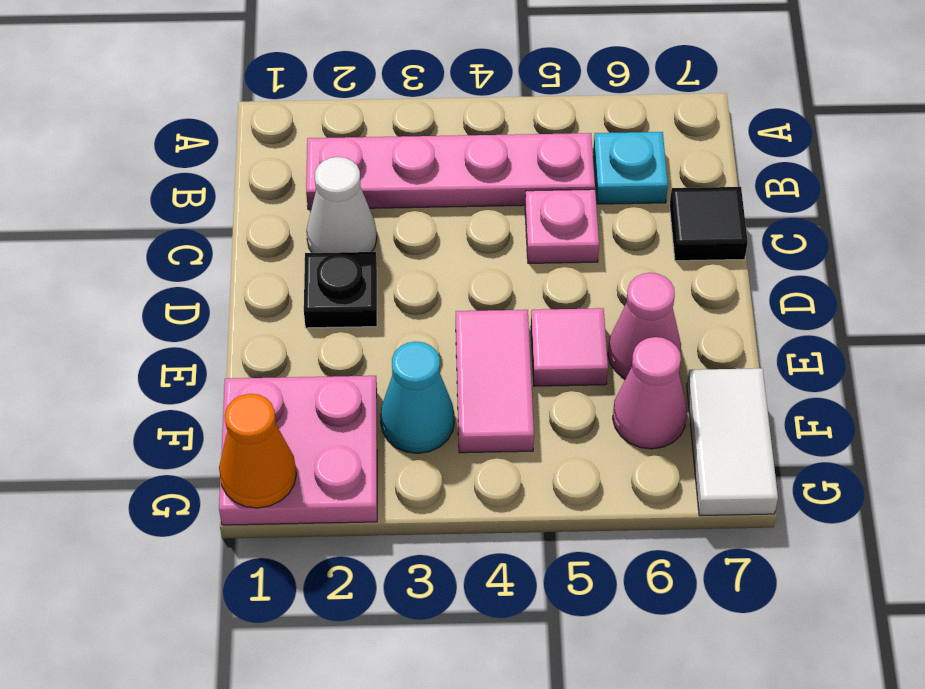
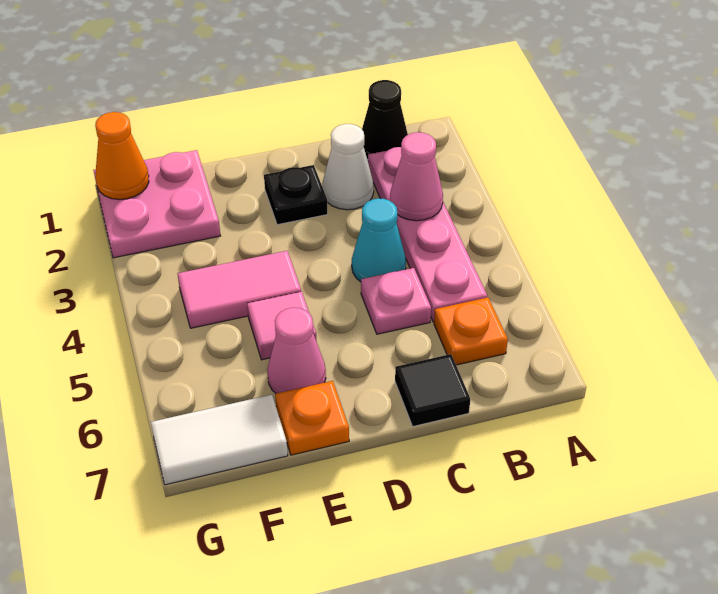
none -> black 1x1 cone [362,80,408,159]
cyan 1x1 plate [593,132,668,204] -> orange 1x1 plate [434,298,508,365]
none -> orange 1x1 plate [275,381,349,455]
cyan 1x1 cone [380,342,454,453] -> cyan 1x1 cone moved to [352,198,406,282]
pink 1x1 cone [613,337,687,449] -> pink 1x1 cone moved to [390,132,443,221]

